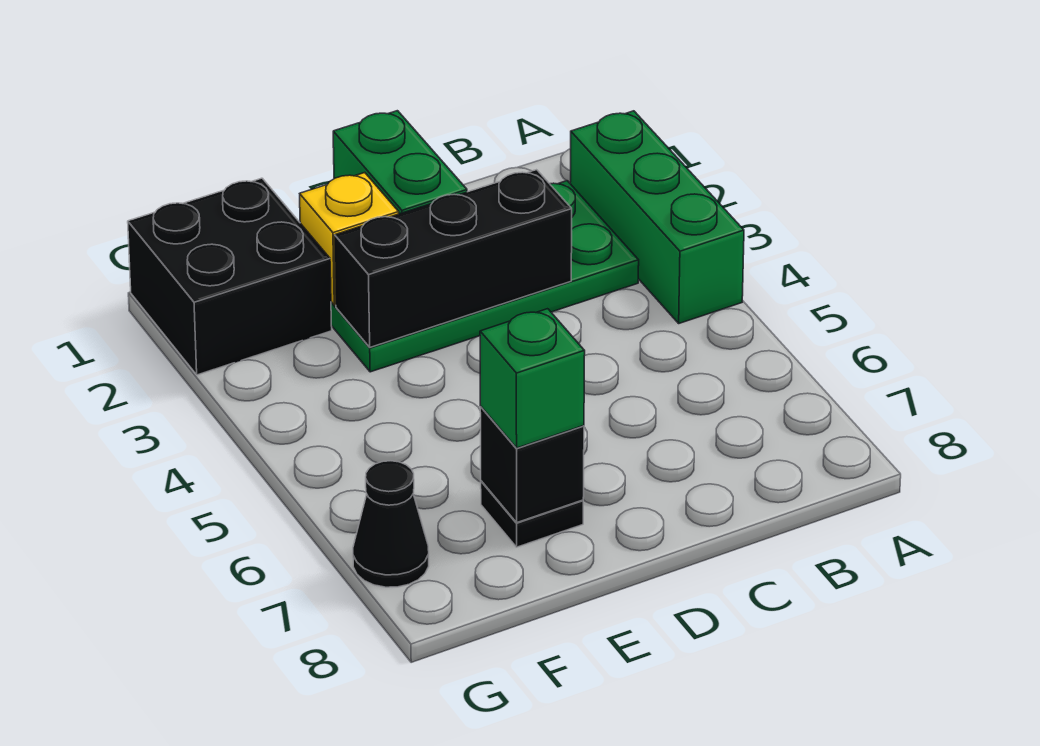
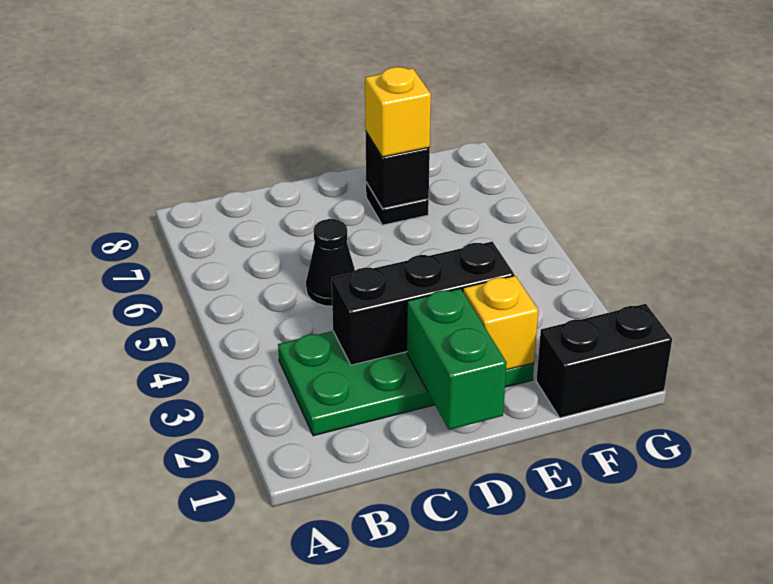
green 1x3 brick [570,111,744,323] -> none
green 1x1 brick [480,309,585,448] -> yellow 1x1 brick [365,67,431,157]
black 2x2 brick [128,178,332,375] -> black 1x2 brick [536,304,672,418]
black 1x1 cone [353,461,429,587] -> black 1x1 cone moved to [306,219,355,306]

